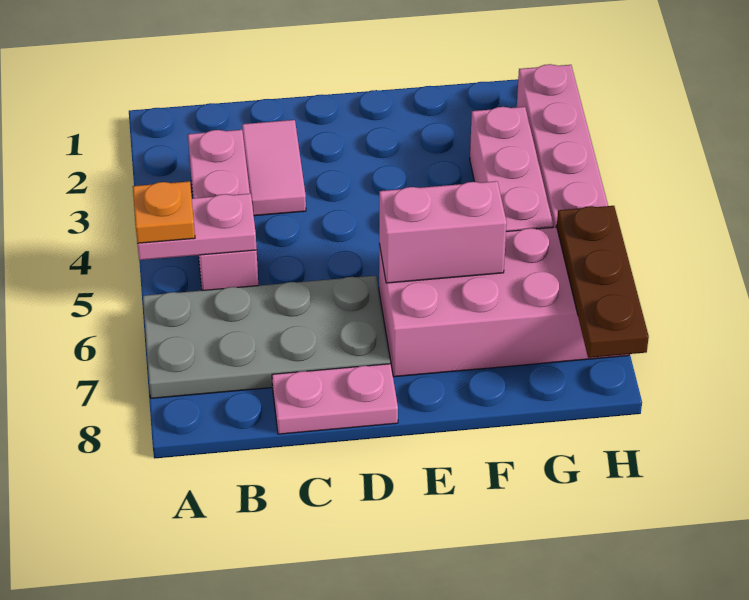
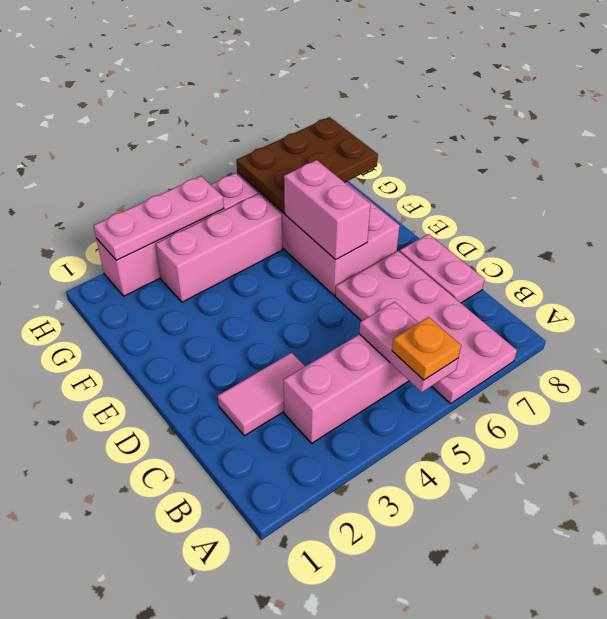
grey 2x4 plate [143,275,390,398] -> pink 2x4 plate [335,251,517,404]
none -> pink 1x3 plate [93,176,224,260]
brown 1x3 plate [557,206,649,358] -> brown 2x3 plate [237,117,378,213]

